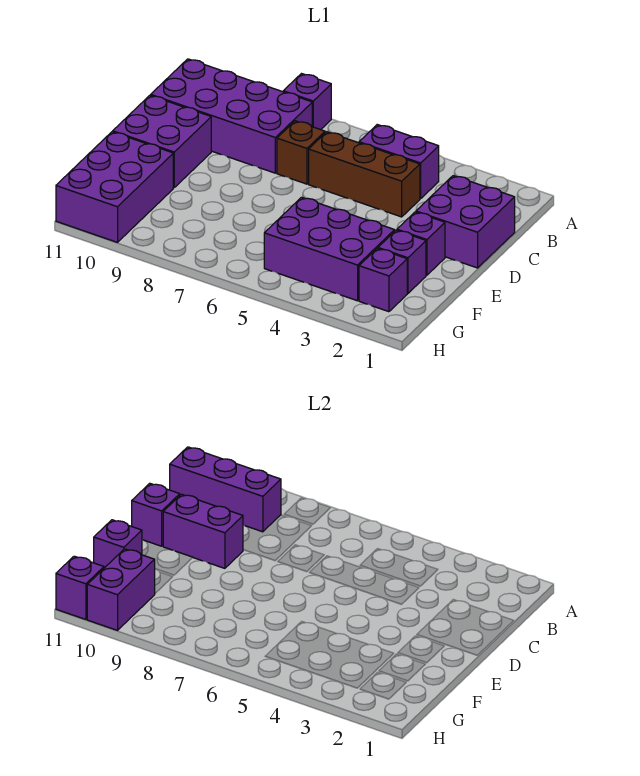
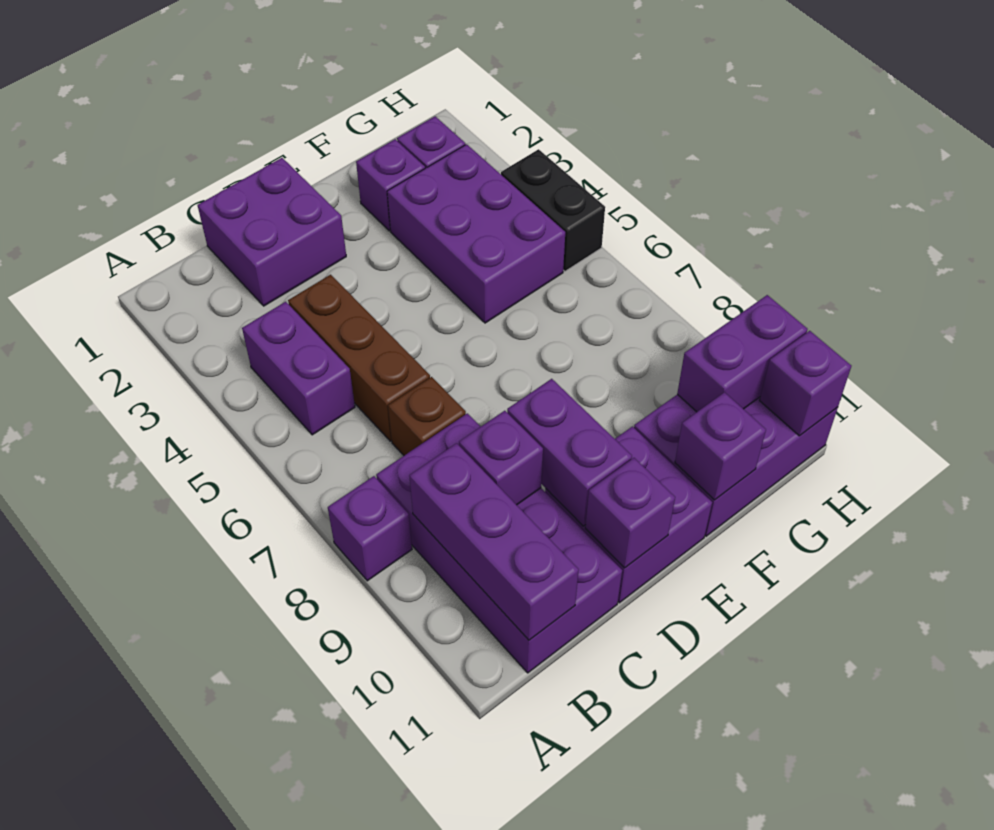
purple 1x1 brick [397,212,445,275] -> purple 1x1 brick moved to [459,411,543,505]
none -> black 1x2 brick [501,149,605,271]

